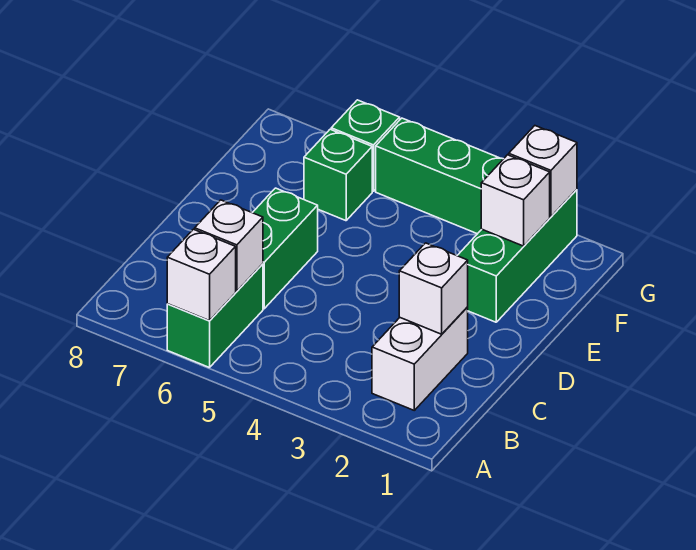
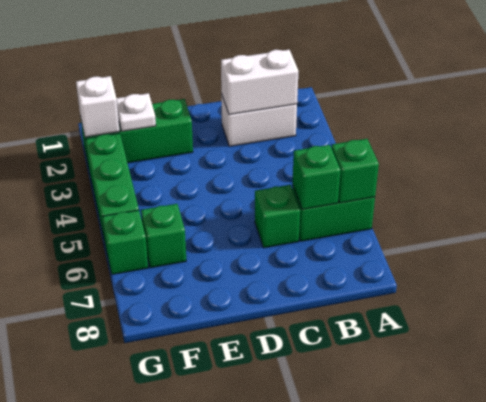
white 1x1 brick [167,229,236,321] -> green 1x1 brick [331,139,379,203]
white 1x1 brick [195,200,263,291] -> green 1x1 brick [292,145,341,209]
white 1x1 brick [399,243,468,334] -> white 1x2 brick [221,50,298,115]
green 1x2 brick [253,188,318,309] -> green 1x1 brick [255,185,300,248]
white 1x1 brick [481,155,550,246] -> white 1x1 plate [117,93,156,131]

